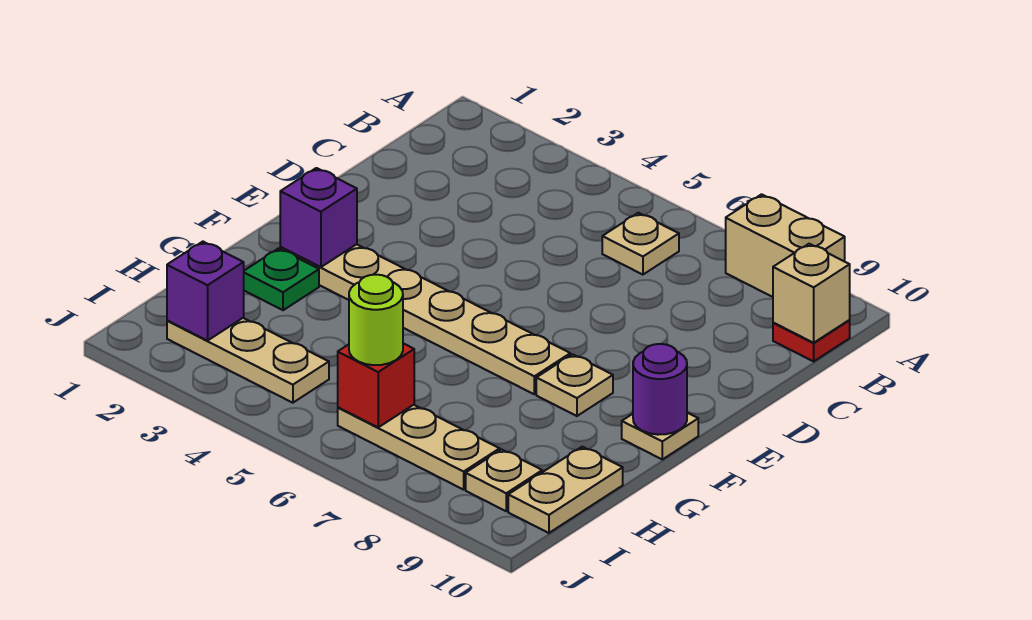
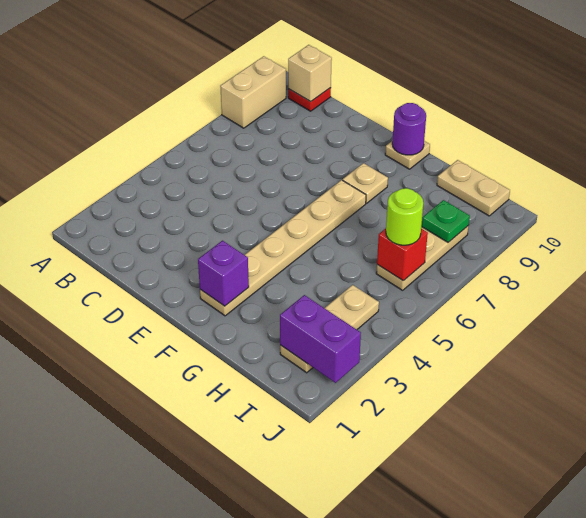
tan 1x1 plate [602,213,679,275] -> none
green 1x1 plate [244,249,319,310] -> green 1x1 plate moved to [422,200,470,242]
purple 1x1 brick [167,242,244,341] -> purple 1x2 brick [280,295,361,383]
tan 1x1 plate [466,450,542,511] -> none

